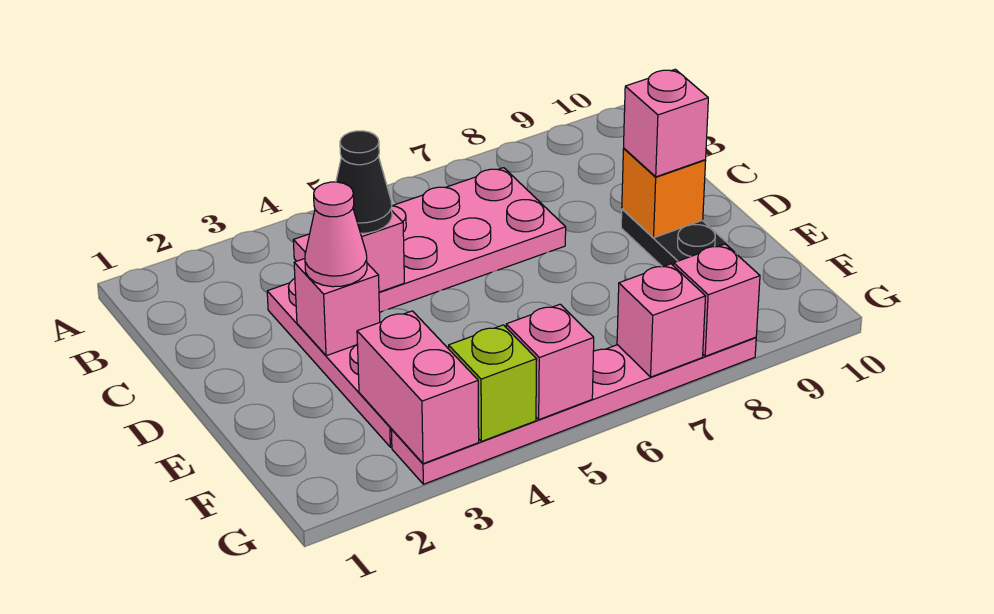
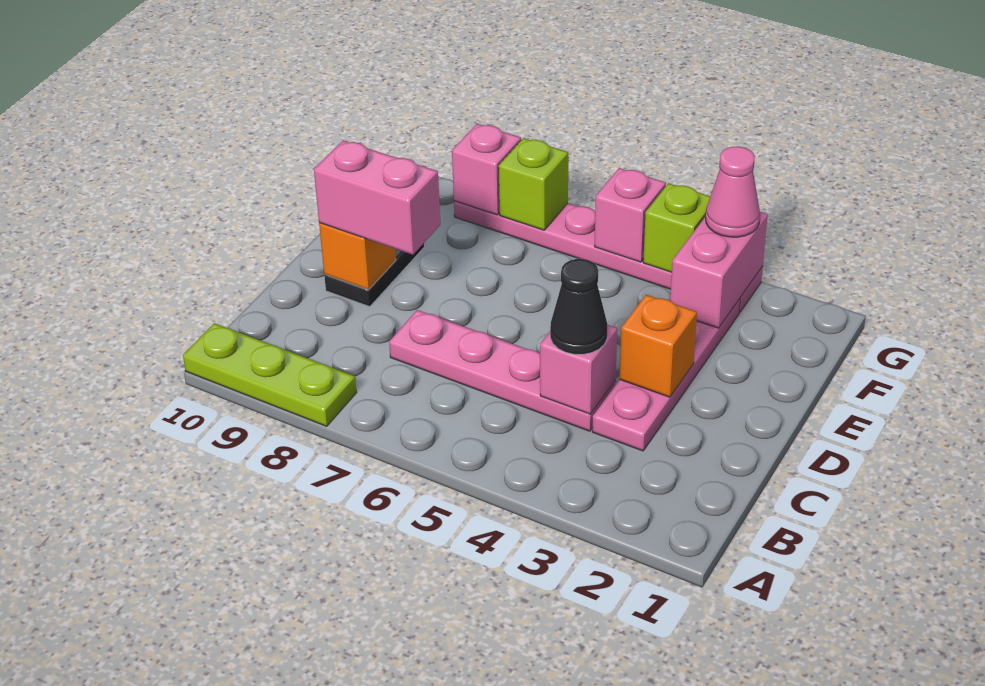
none -> lime 1x3 plate [183,323,357,426]
pink 2x4 plate [293,168,566,312] -> pink 1x4 plate [389,310,616,431]
pink 1x1 brick [294,259,380,356] -> orange 1x1 brick [619,295,697,397]
pink 1x1 cone [305,182,367,287] -> pink 1x1 cone moved to [706,147,760,237]
pink 1x1 brick [624,69,708,177] -> pink 1x2 brick [314,141,440,255]
pink 1x1 brick [617,264,706,377] -> lime 1x1 brick [499,138,568,230]

